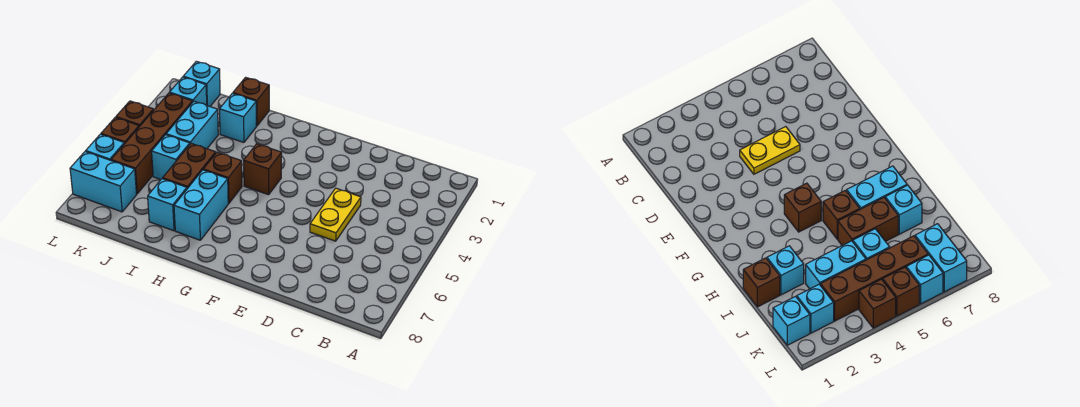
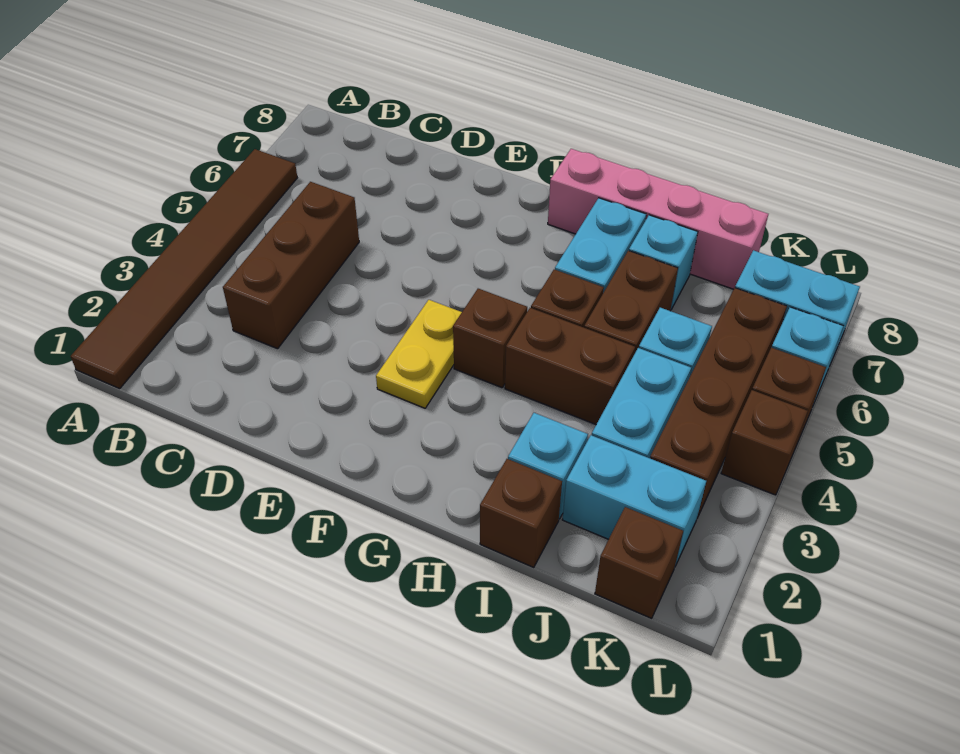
none -> brown 1x6 tile [71,149,297,389]
none -> brown 1x3 brick [223,182,359,349]
yellow 1x2 plate [310,188,361,241] -> yellow 1x2 plate moved to [376,300,462,408]
none -> pink 1x4 brick [548,149,768,289]
none -> brown 1x2 brick [505,308,635,424]
cyan 1x1 brick [183,61,220,106] -> brown 1x1 brick [595,507,683,618]
cyan 1x1 brick [169,77,207,105] -> cyan 1x2 brick [562,435,706,566]

